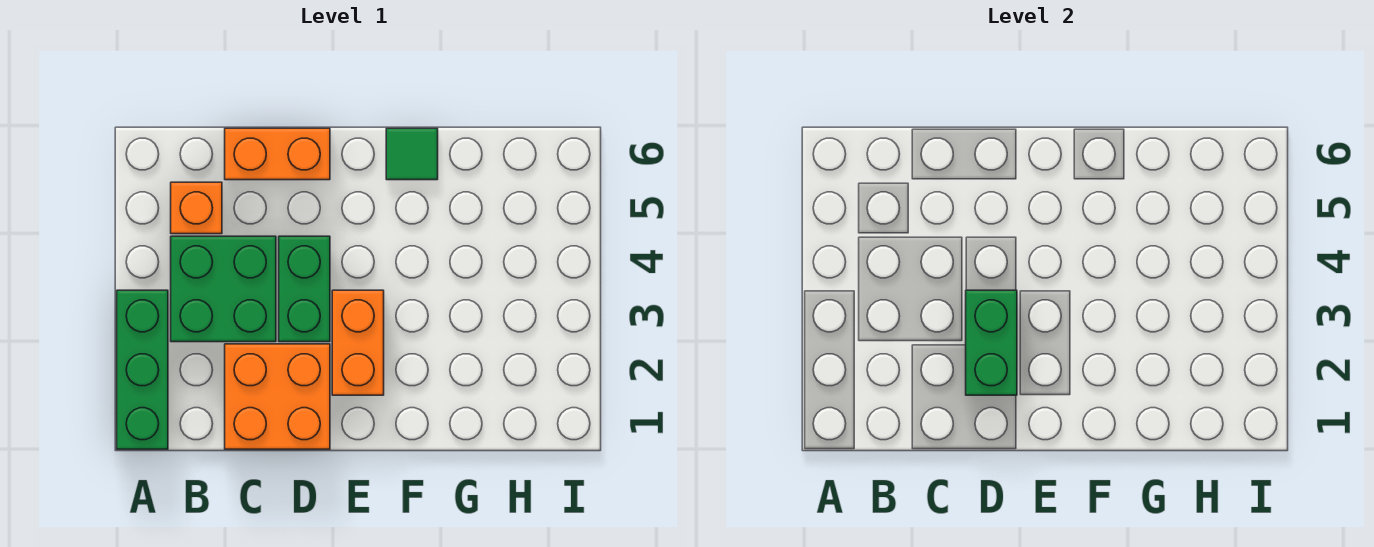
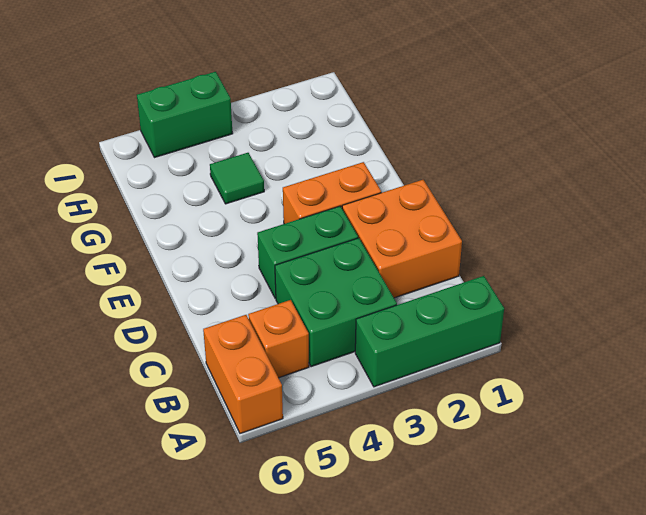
orange 1x2 brick [225,128,330,180] -> orange 1x2 brick moved to [203,315,283,434]
green 1x2 brick [966,290,1017,395] -> green 1x2 brick moved to [137,72,233,158]
green 1x1 tile [386,128,438,180] -> green 1x1 tile moved to [210,153,264,204]

